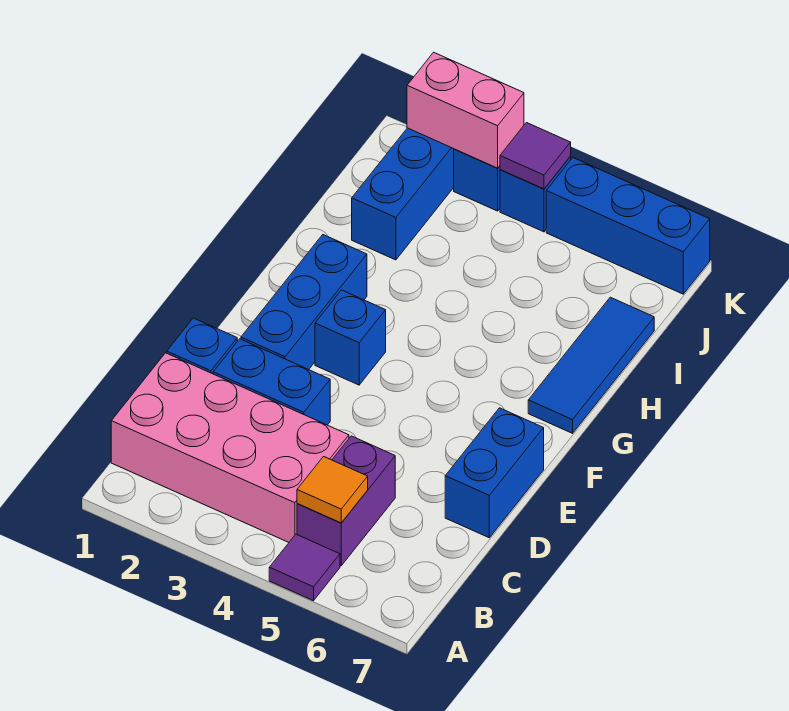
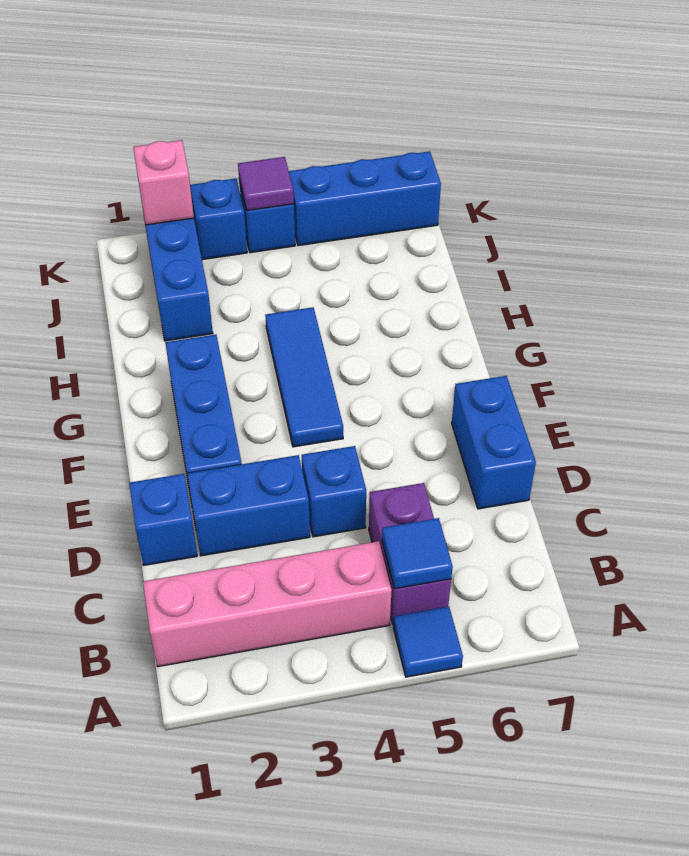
purple 1x1 tile [269,534,340,601] -> blue 1x1 tile [393,606,463,677]
pink 2x4 brick [111,353,349,542] -> pink 1x4 brick [143,541,392,667]
orange 1x1 tile [297,457,368,523] -> blue 1x1 tile [382,518,453,589]
blue 1x1 brick [315,290,386,385] -> blue 1x1 brick moved to [302,446,366,537]
blue 1x3 tile [528,297,654,433] -> blue 1x3 tile moved to [265,307,343,447]
pink 1x2 brick [407,52,524,168] -> pink 1x1 brick [133,140,194,225]

